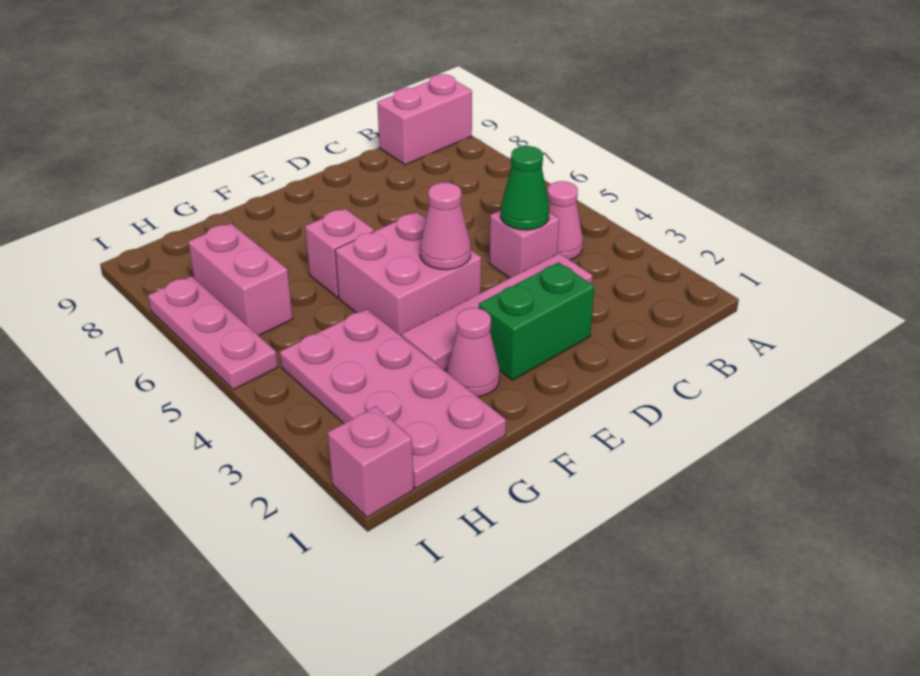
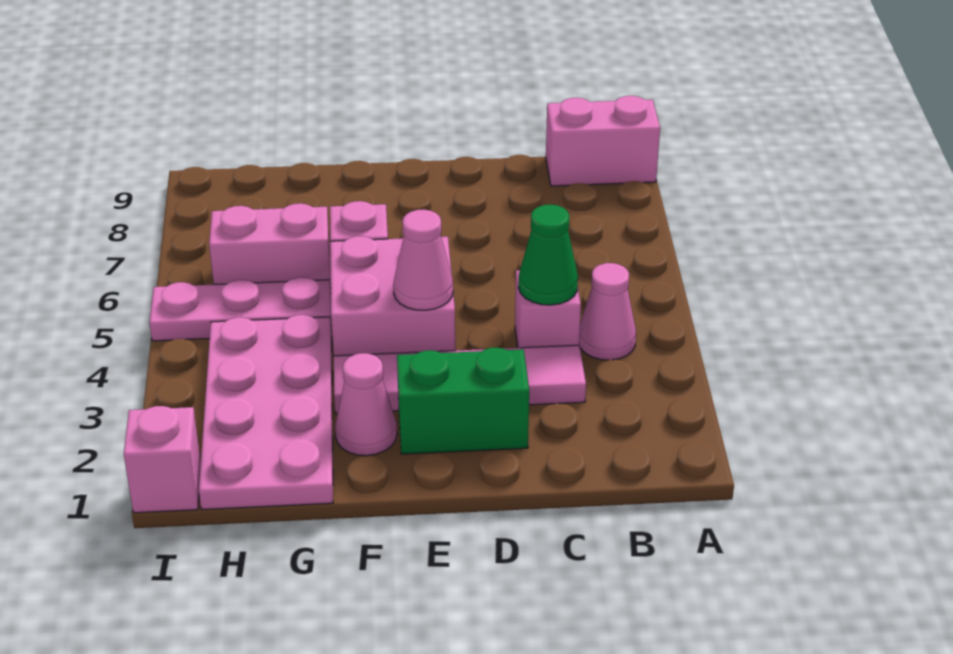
pink 1x2 brick [188,223,293,336] -> pink 1x2 brick turned to [209,203,331,288]
pink 1x3 plate [148,276,278,390] -> pink 1x3 plate turned to [149,277,331,341]

